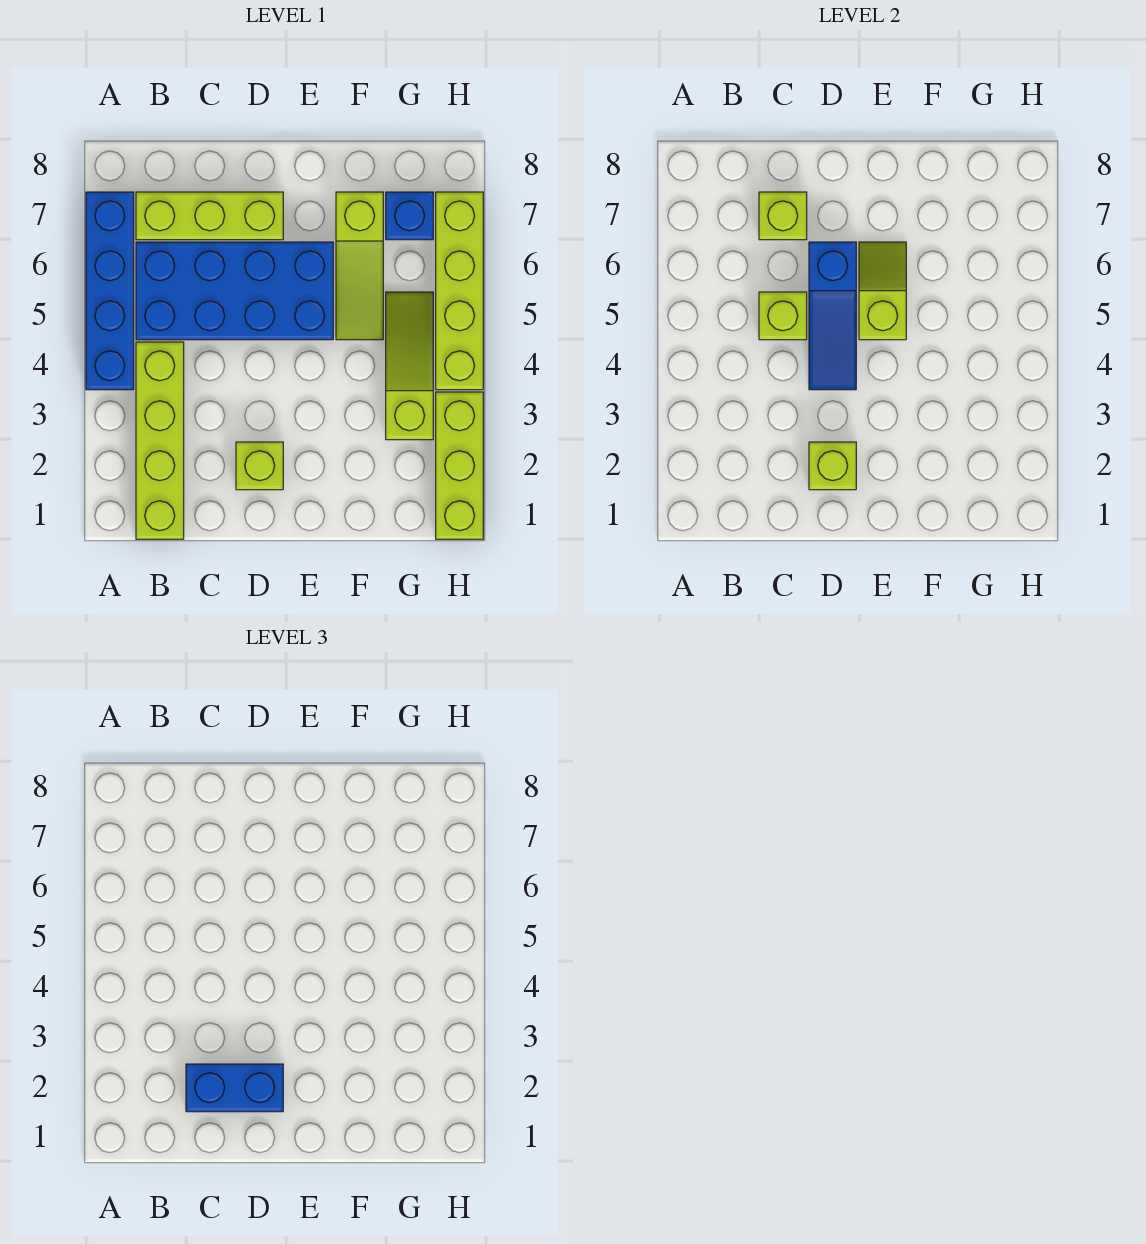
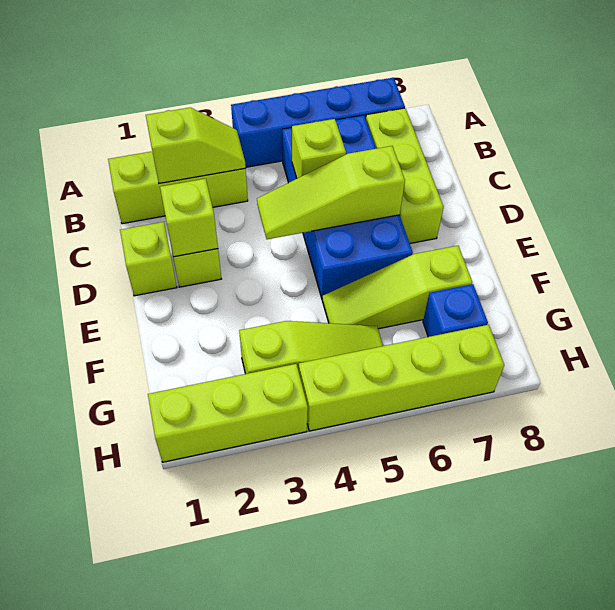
lime 1x4 brick [136,342,184,539] -> lime 1x3 brick [108,152,248,224]
blue 1x2 brick [186,1064,283,1112] -> none
lime 1x1 brick [759,192,807,240] -> lime 1x1 brick moved to [120,222,177,296]
blue 1x3 slope [809,242,856,390] -> lime 1x3 slope [257,146,405,239]
lime 1x2 slope [859,242,906,340] -> lime 1x2 slope moved to [146,108,246,183]

